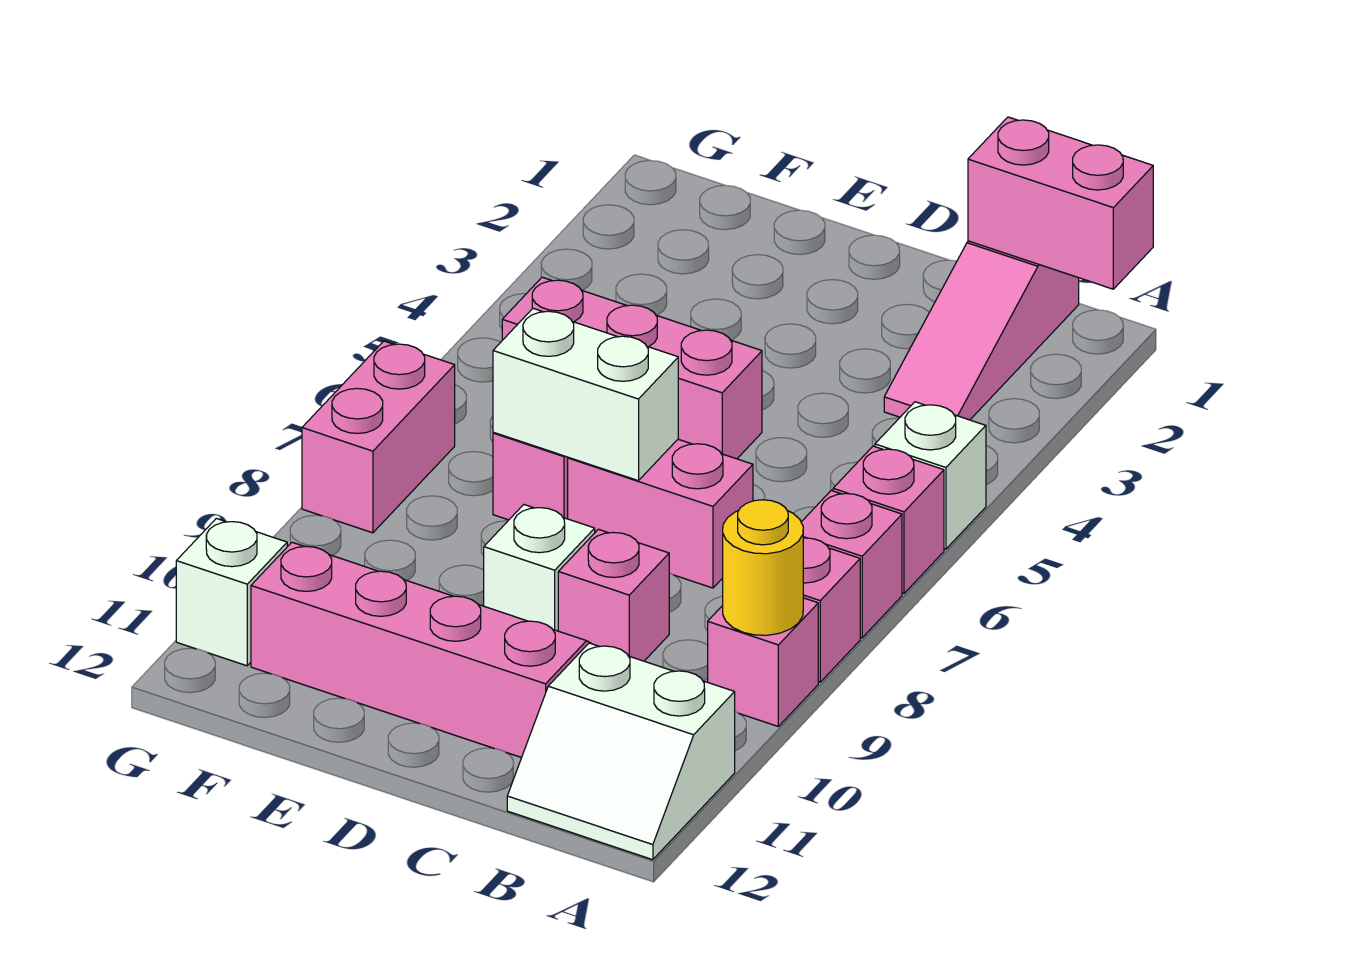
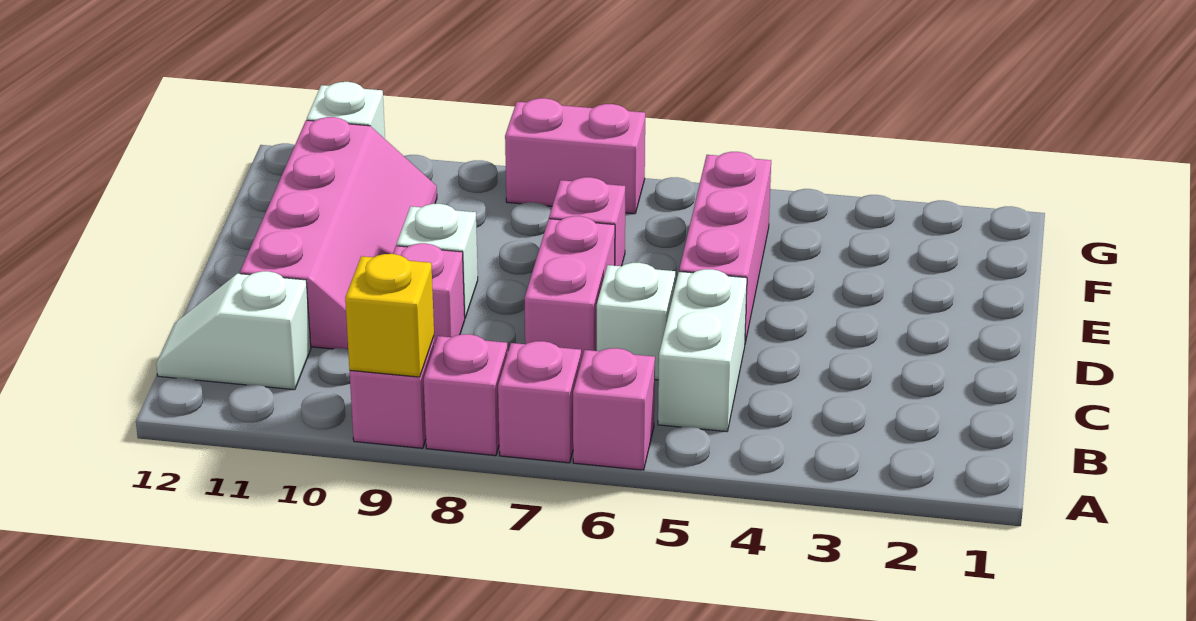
pink 1x2 brick [968,117,1153,289] -> none
white 1x1 brick [875,402,986,549] -> white 1x1 brick moved to [597,263,675,380]
yellow 1x1 round brick [723,500,803,635] -> yellow 1x1 brick [345,254,434,377]
white 2x2 slope [507,643,735,860] -> white 1x2 slope [156,271,311,390]
pink 1x3 slope [884,241,1079,420] -> none
white 1x2 brick [493,308,678,481] -> white 1x2 brick moved to [658,269,747,432]

